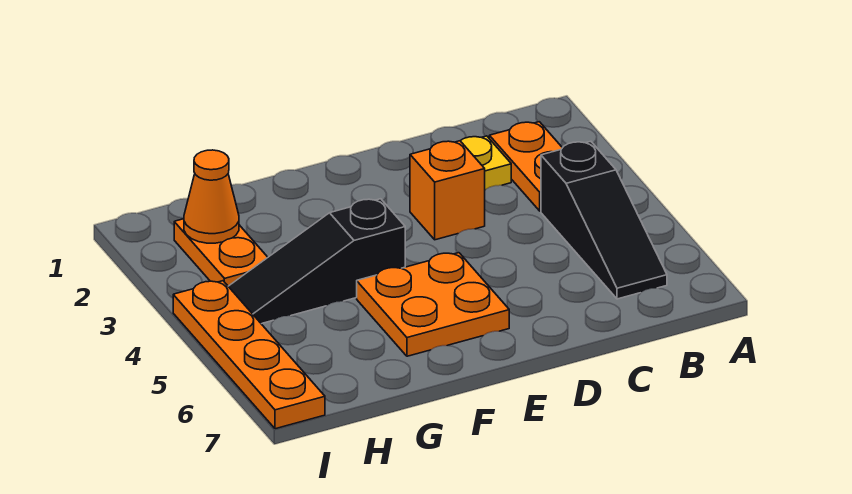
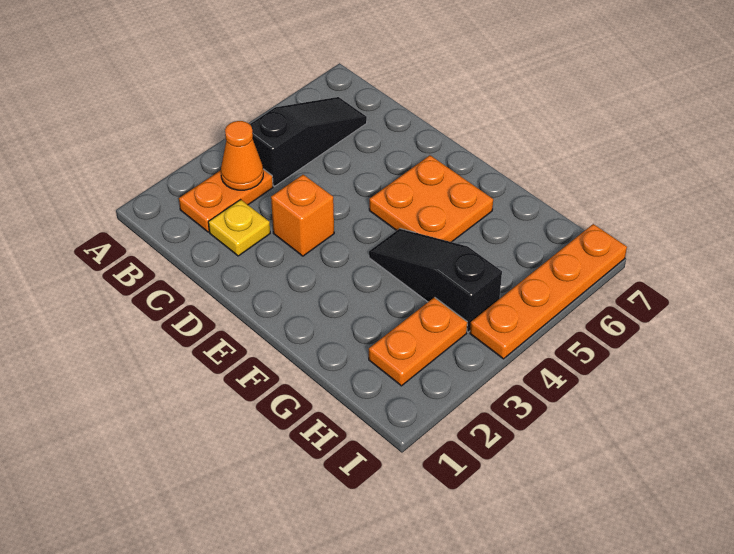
black 1x3 slope [228,199,405,324] -> black 1x3 slope turned to [369,229,502,332]
orange 1x1 cone [184,150,239,243] -> orange 1x1 cone moved to [221,121,263,190]

